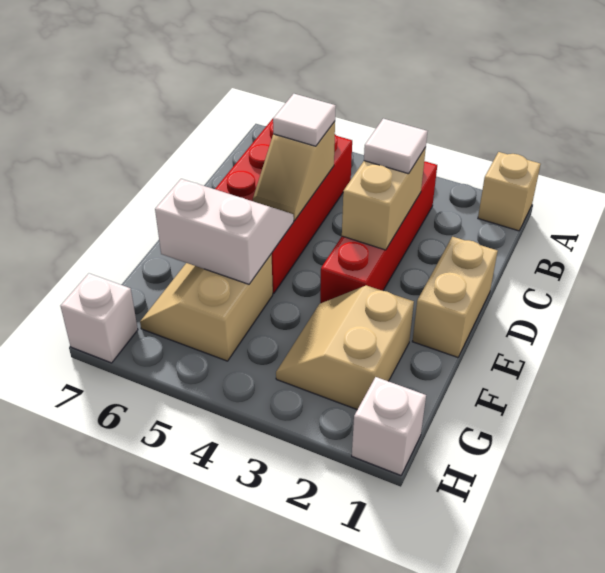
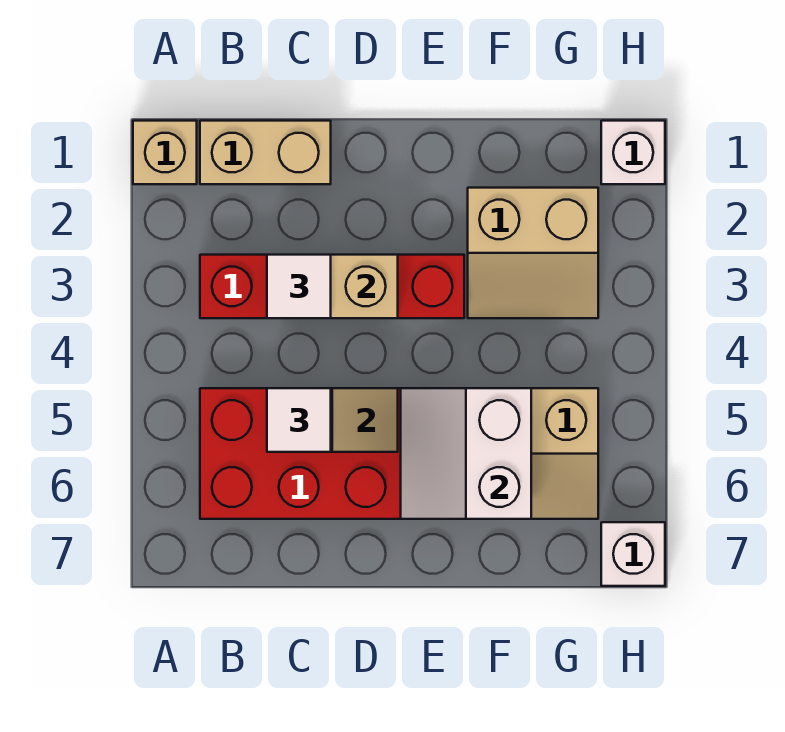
tan 1x2 brick [412,237,498,357] -> tan 1x2 brick moved to [200,121,331,184]

